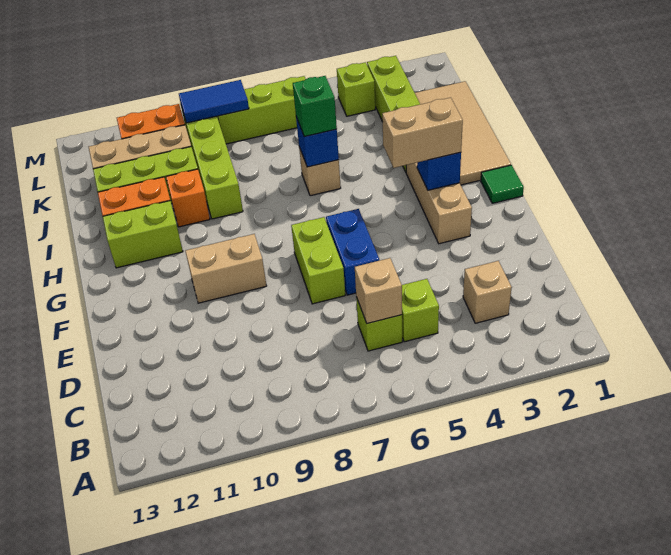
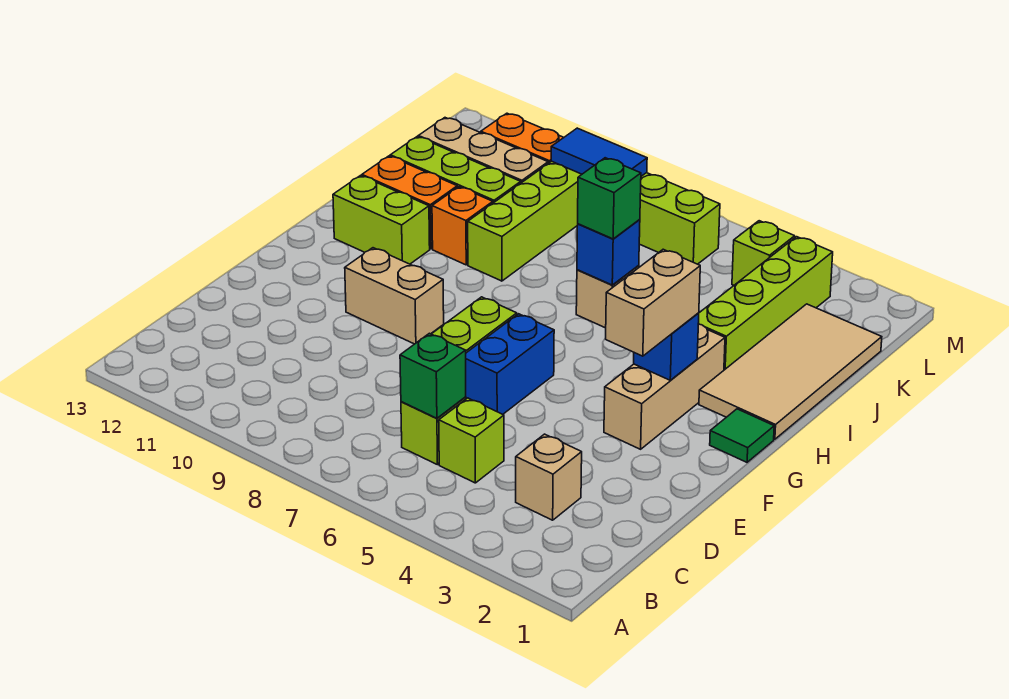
tan 1x1 brick [355,258,402,324] -> green 1x1 brick [400,333,466,418]
tan 1x2 brick [382,98,463,168] -> tan 1x2 brick turned to [606,249,700,356]

